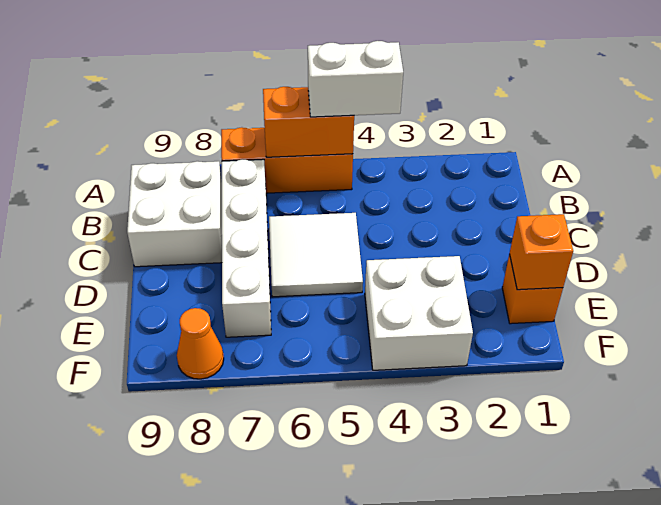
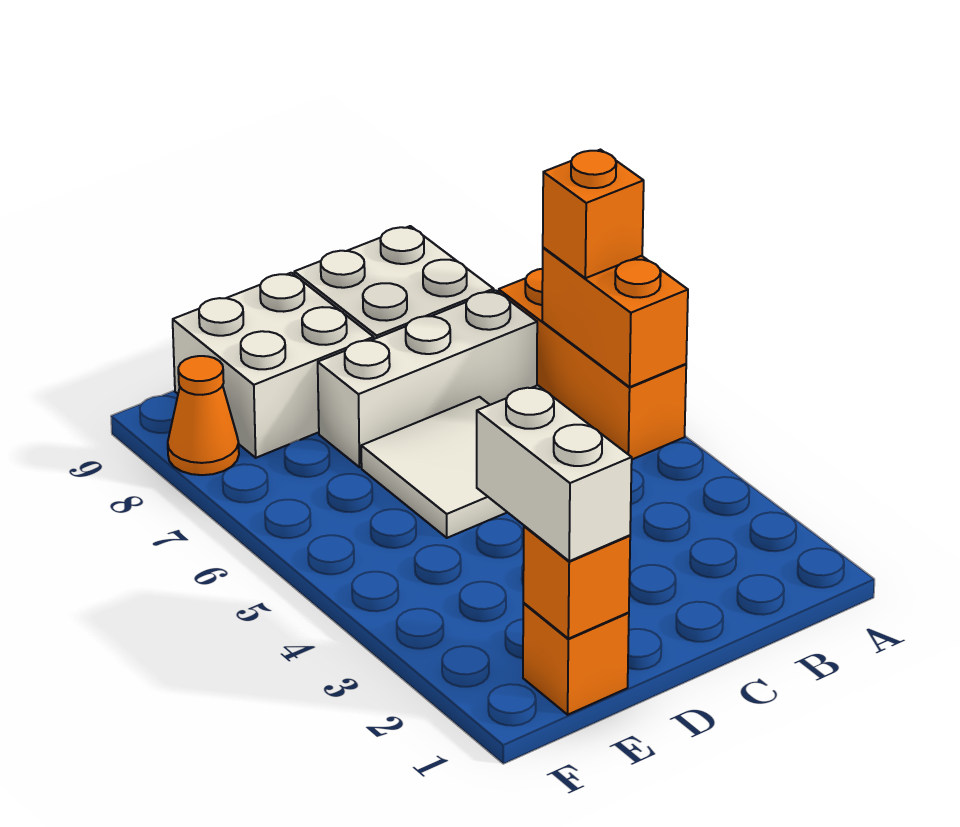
white 1x2 brick [308,41,403,117] -> white 1x2 brick moved to [477,385,632,561]
none -> orange 1x1 brick [543,150,644,278]
white 1x4 brick [222,159,271,337] -> white 1x3 brick [318,290,537,467]
white 2x2 brick [365,256,473,370] -> white 2x2 brick moved to [173,273,374,458]

